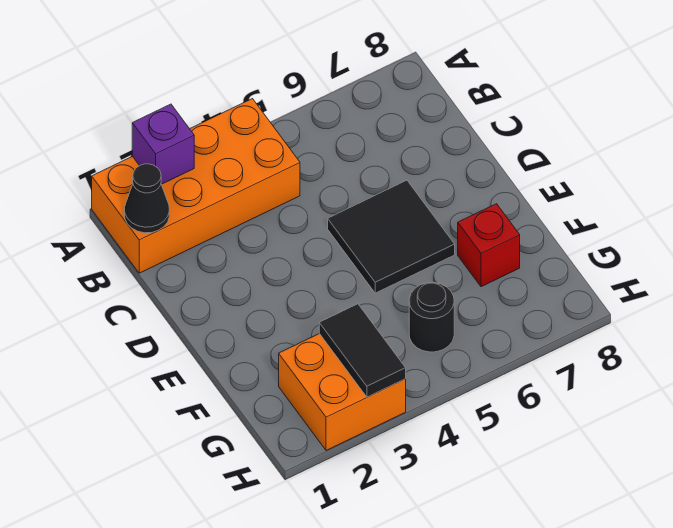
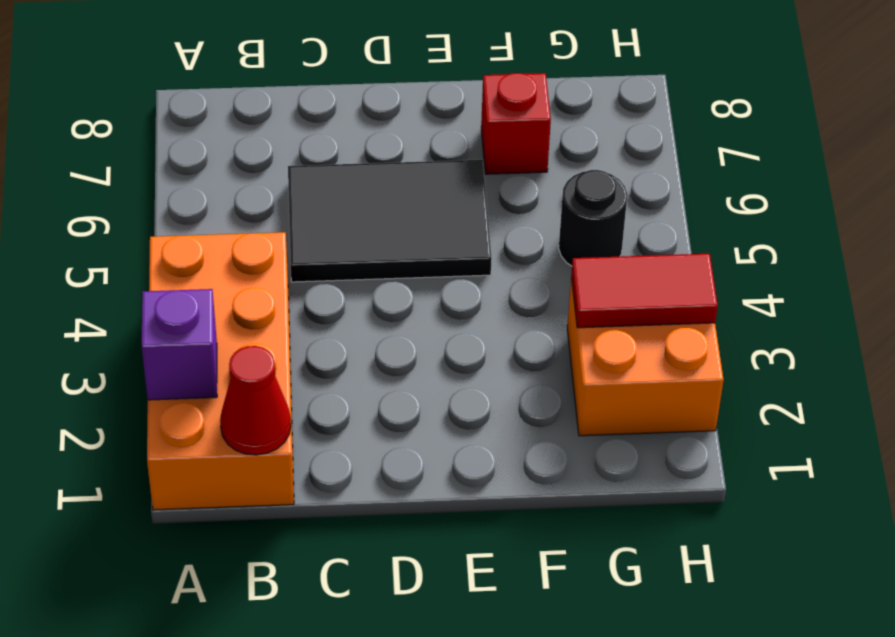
black 1x1 cone [124,164,169,233] -> red 1x1 cone [220,346,291,455]
black 2x2 tile [328,180,455,293] -> black 2x3 tile [288,160,492,282]
black 1x2 tile [319,304,406,397] -> red 1x2 tile [571,254,718,328]

